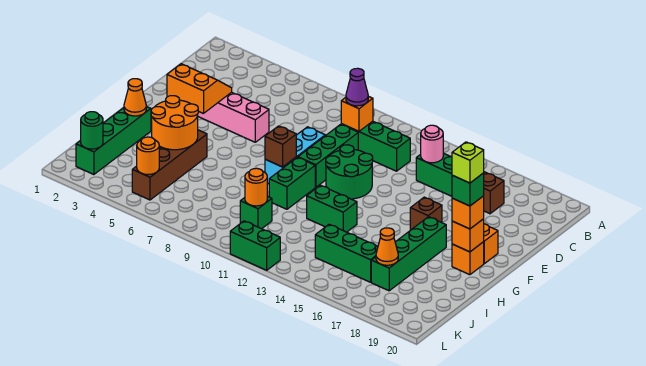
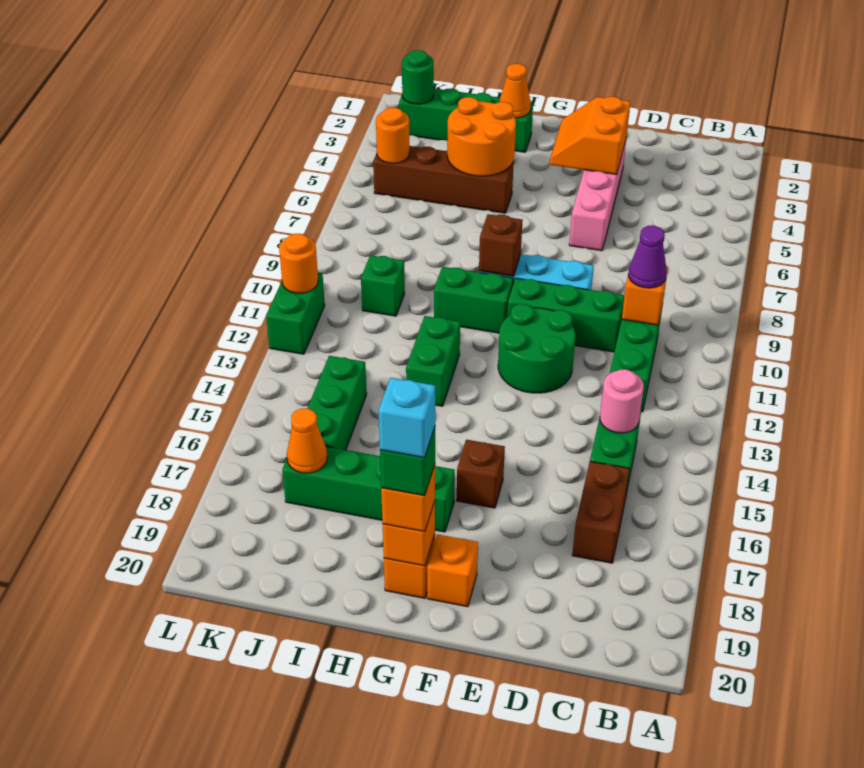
orange 2x2 slope [167,64,232,114] -> orange 2x2 slope turned to [550,96,630,174]
lime 1x1 brick [452,142,484,183] -> cyan 1x1 brick [378,378,435,458]
orange 1x1 round brick [245,168,267,206] -> orange 1x1 round brick moved to [279,234,318,293]

